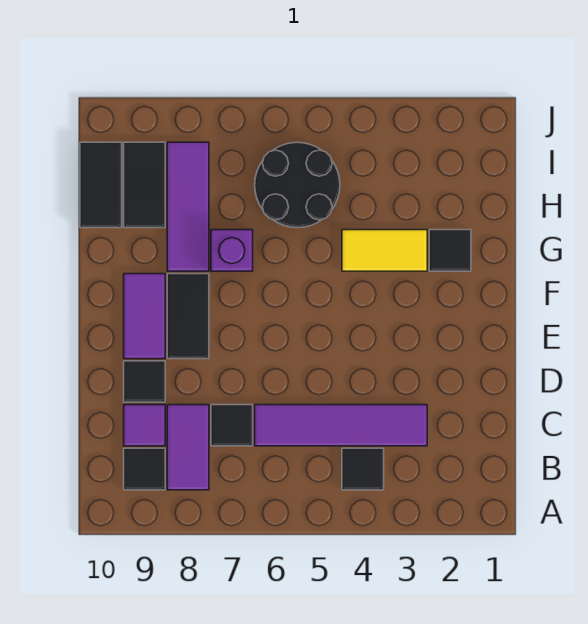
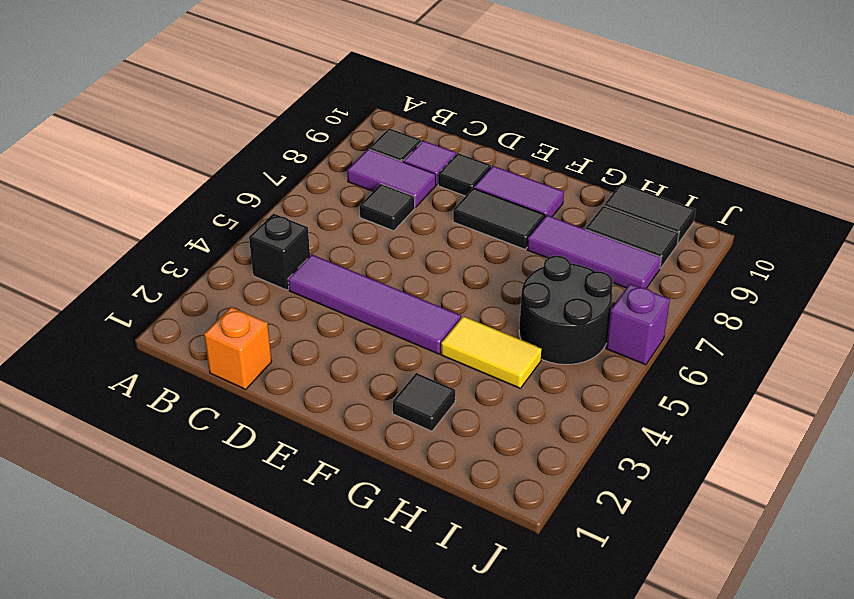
black 1x1 tile [342,448,384,490] -> black 1x1 brick [249,214,310,290]
none -> orange 1x1 brick [204,307,272,389]
purple 1x4 tile [255,405,427,446] -> purple 1x4 tile turned to [288,255,461,354]
yellow 1x2 tile [342,230,427,271] -> yellow 1x2 tile turned to [441,316,542,388]
purple 1x1 brick [211,230,253,271] -> purple 1x1 brick moved to [606,284,670,365]

